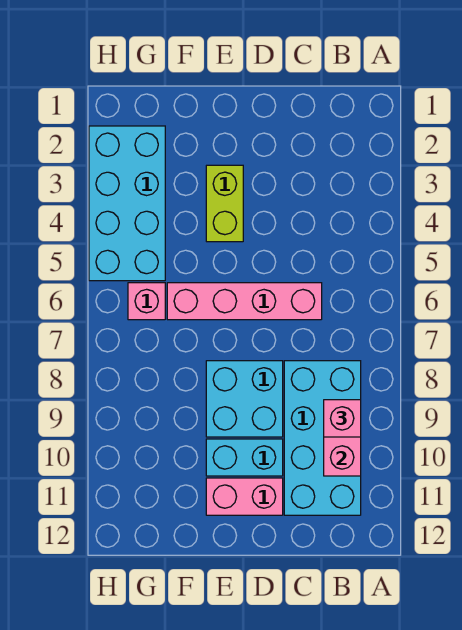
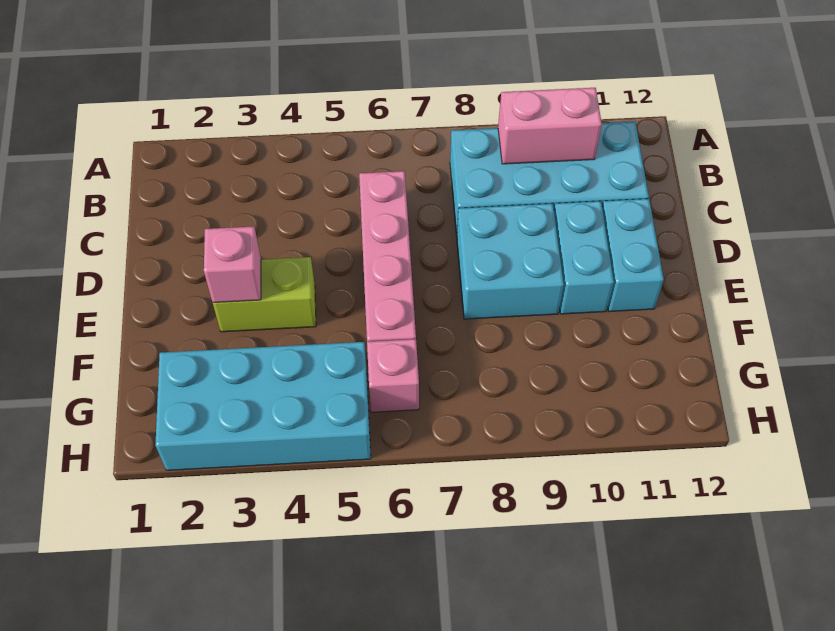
pink 1x1 brick [324,400,361,437] -> pink 1x1 brick moved to [204,226,261,303]
pink 1x2 brick [206,478,283,515] -> cyan 1x2 brick [602,199,664,312]

